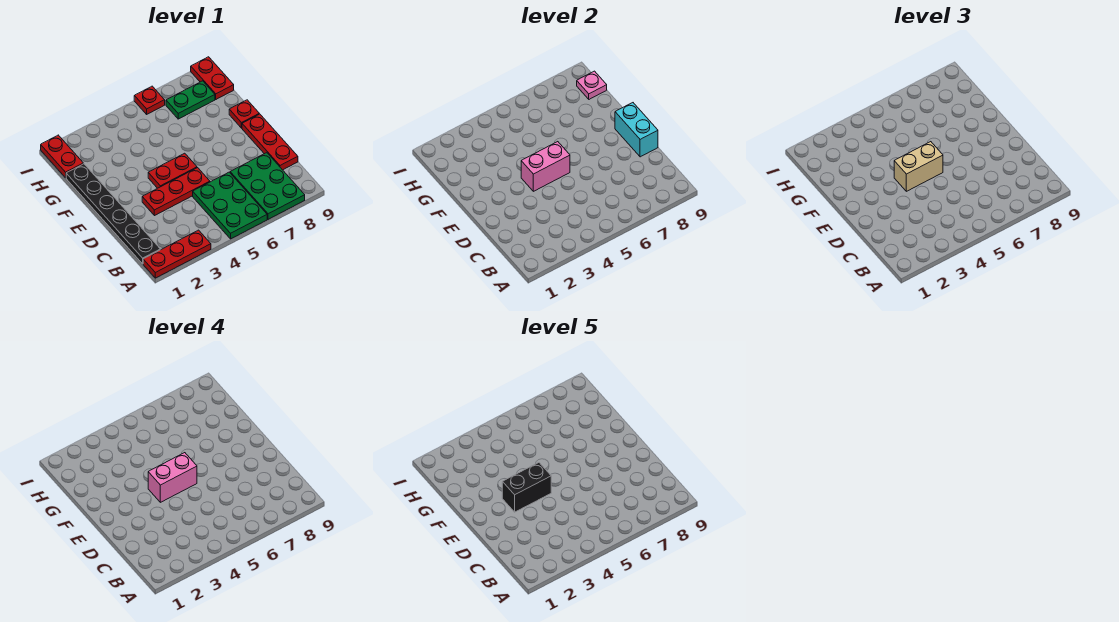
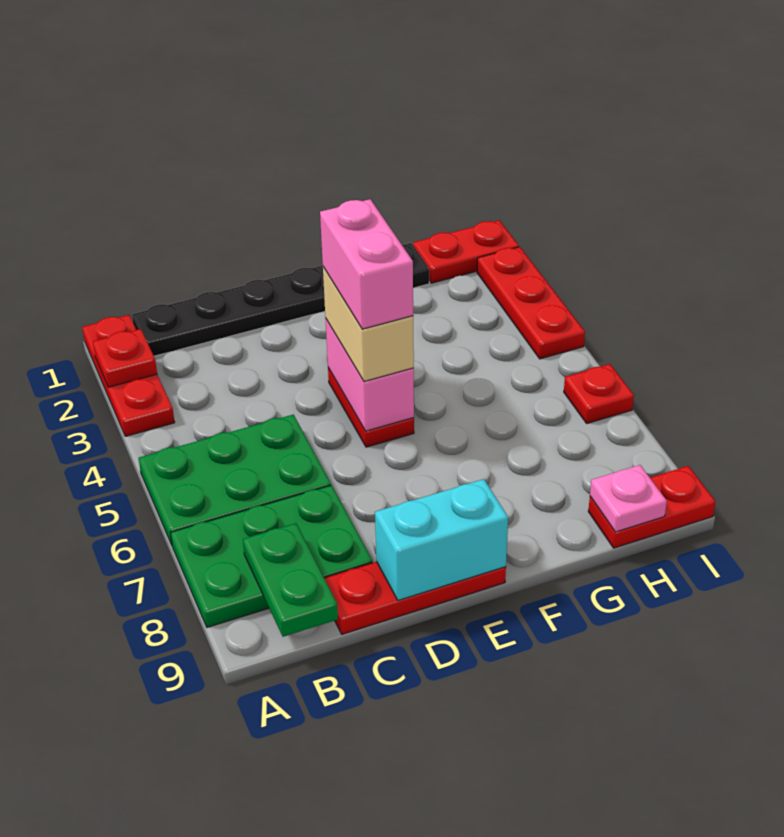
red 1x3 plate [142,168,210,216] -> red 1x3 plate moved to [477,247,585,359]
black 1x2 brick [502,463,551,512] -> none
red 1x1 plate [229,100,259,128] -> red 1x1 plate moved to [93,329,157,387]
green 1x2 plate [166,81,215,119] -> green 1x2 plate moved to [243,523,338,637]

